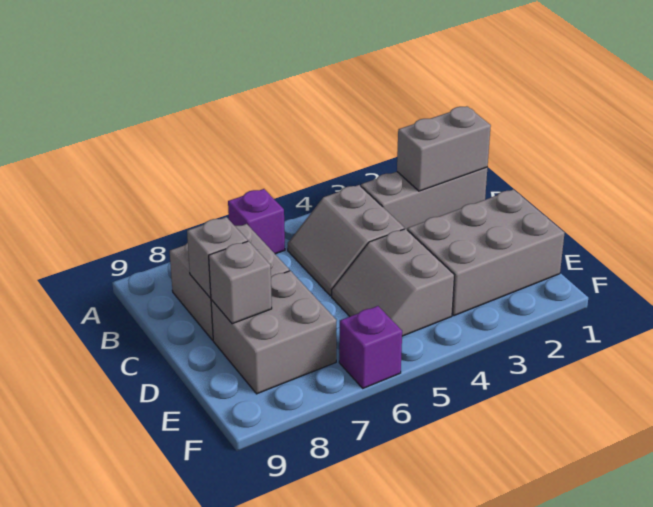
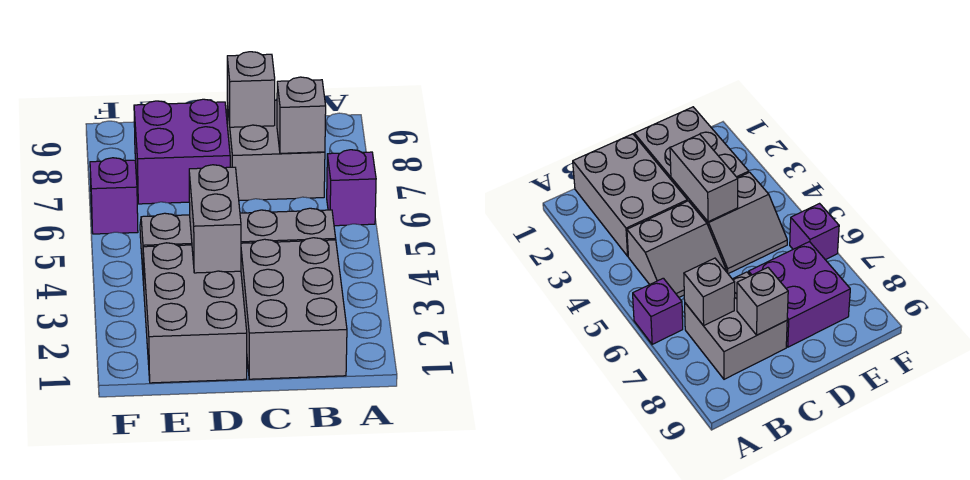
grey 1x3 brick [361,167,487,229] -> grey 2x3 brick [241,238,347,379]
grey 1x2 brick [397,106,491,191] -> grey 1x2 brick moved to [189,165,241,273]
grey 2x2 brick [211,271,337,394] -> purple 2x2 brick [134,99,230,204]
grey 1x1 brick [209,241,272,324] -> grey 1x1 brick moved to [277,77,326,153]

